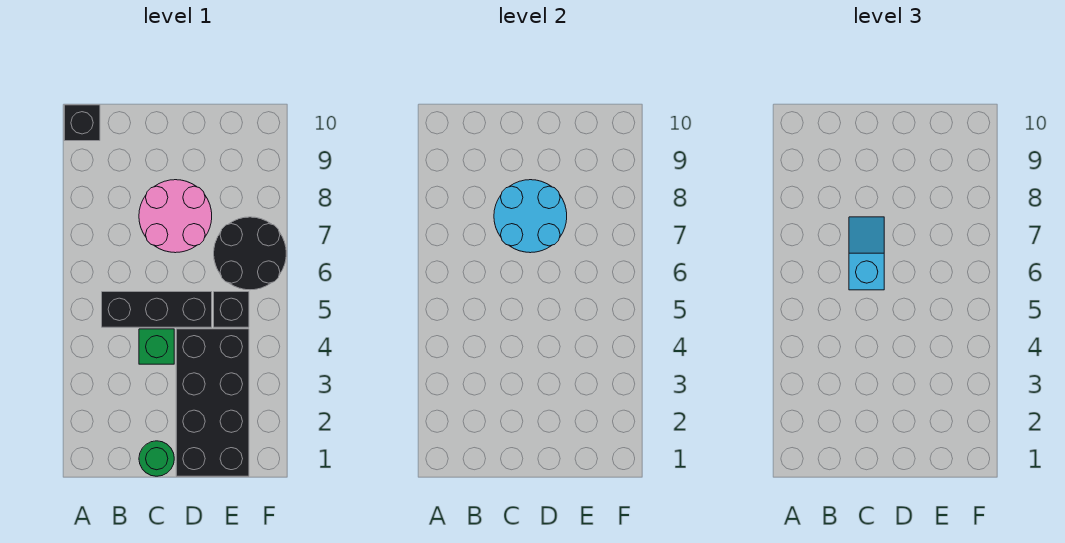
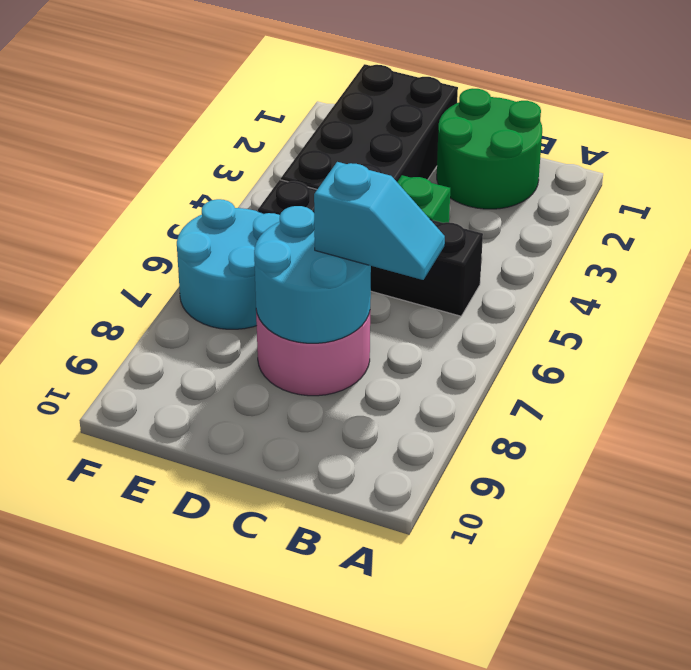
black 1x1 brick [64,105,100,141] -> none
green 1x1 round brick [139,441,174,476] -> green 2x2 round brick [437,89,542,209]
cyan 1x2 slope [849,217,884,290] -> cyan 1x2 slope turned to [314,162,445,280]
black 2x2 round brick [214,217,286,290] -> cyan 2x2 round brick [177,199,280,329]

